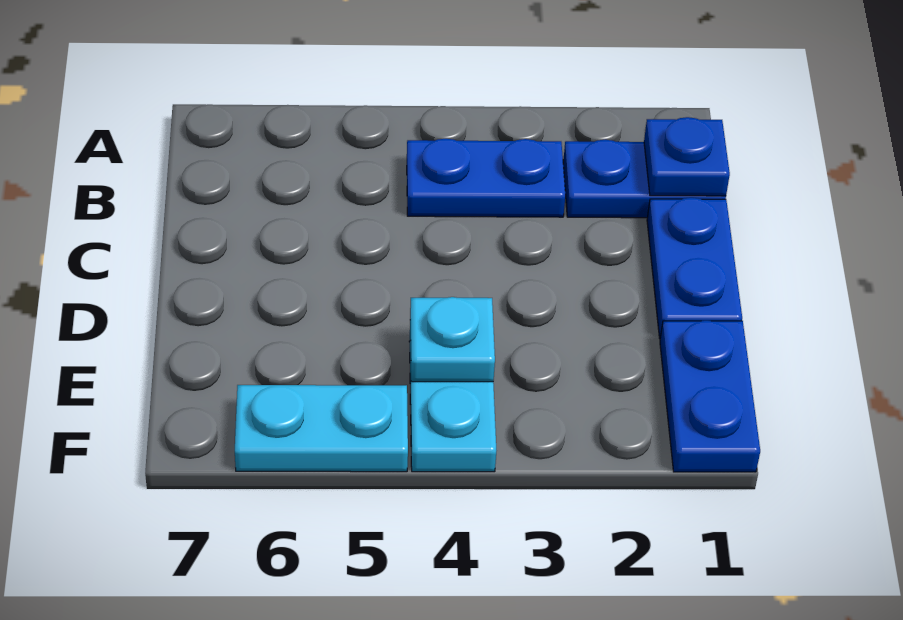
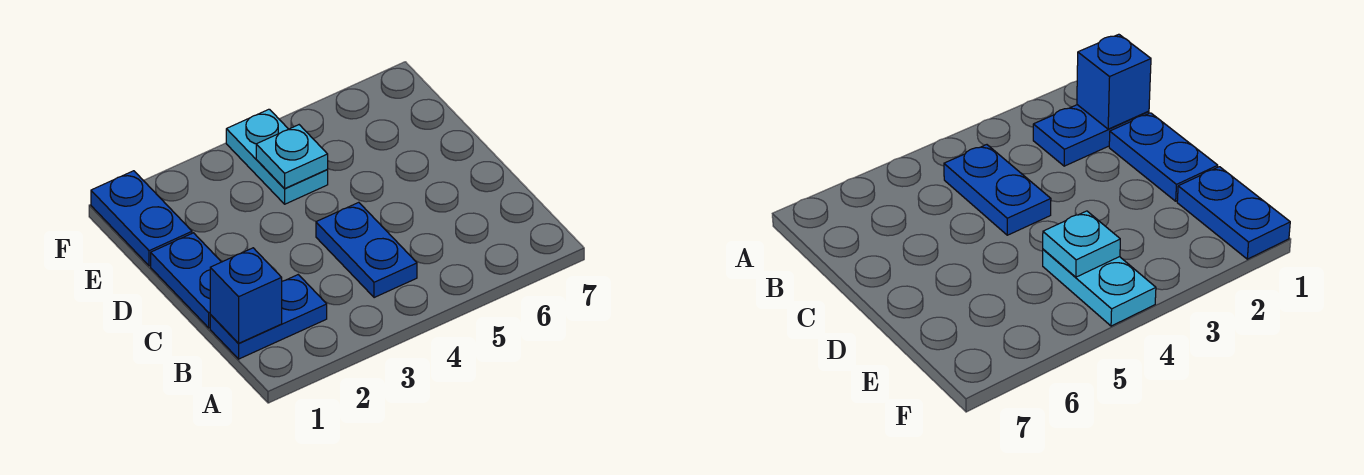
blue 1x1 plate [644,117,730,196] -> blue 1x1 brick [210,248,282,343]
blue 1x2 plate [407,139,566,217] -> blue 1x2 plate turned to [316,202,417,298]
cyan 1x2 plate [235,385,408,472] -> none

